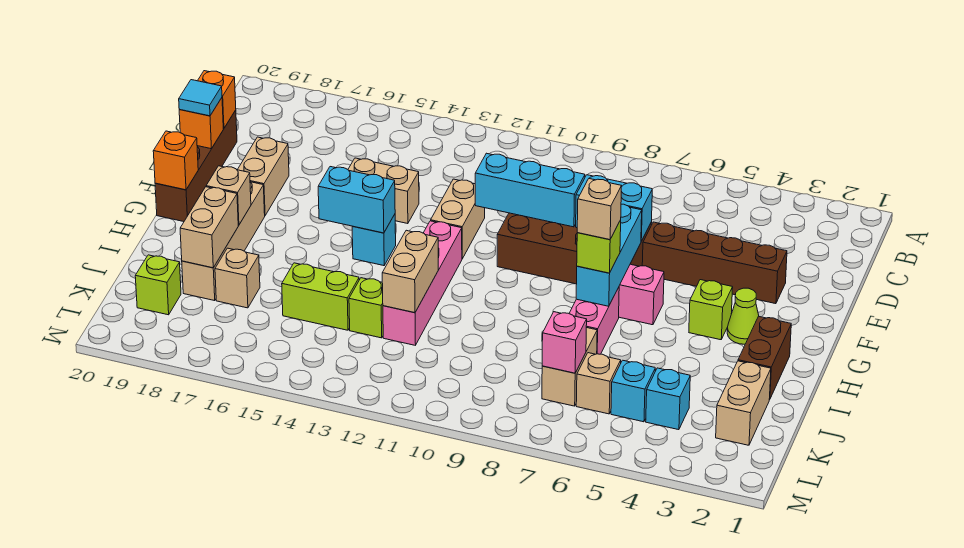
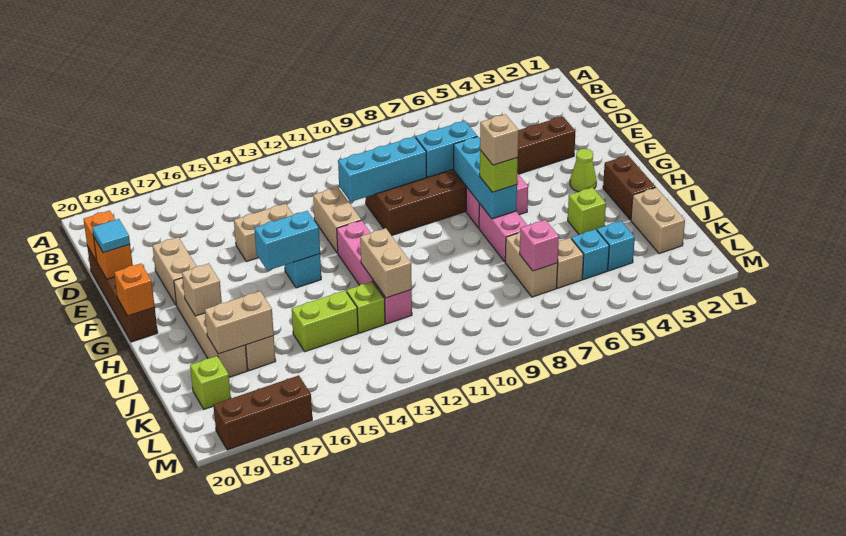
lime 1x1 brick [689,280,733,340] -> lime 1x1 brick moved to [568,187,606,235]
tan 1x2 brick [180,187,238,268] -> tan 1x2 brick turned to [205,291,274,354]
none -> brown 1x3 brick [214,375,312,450]

